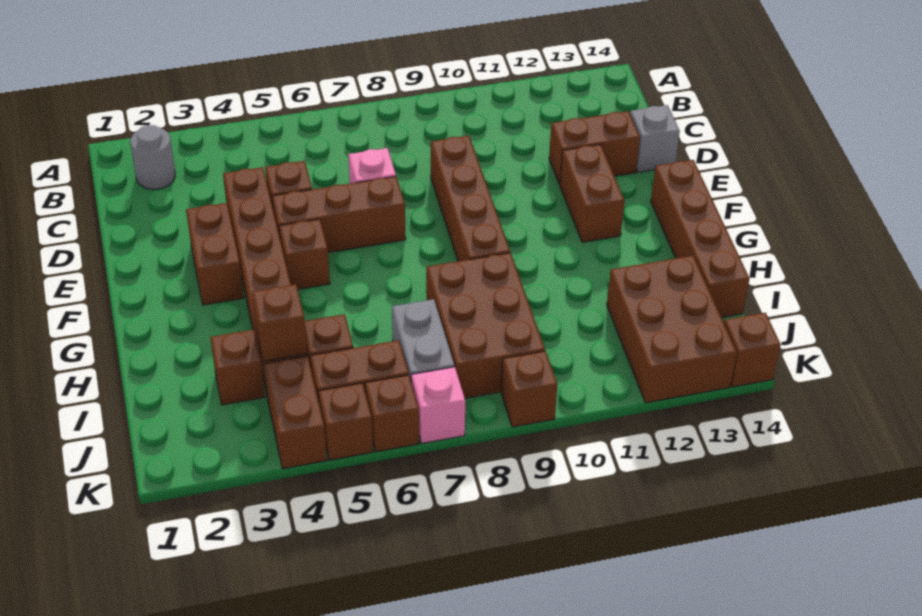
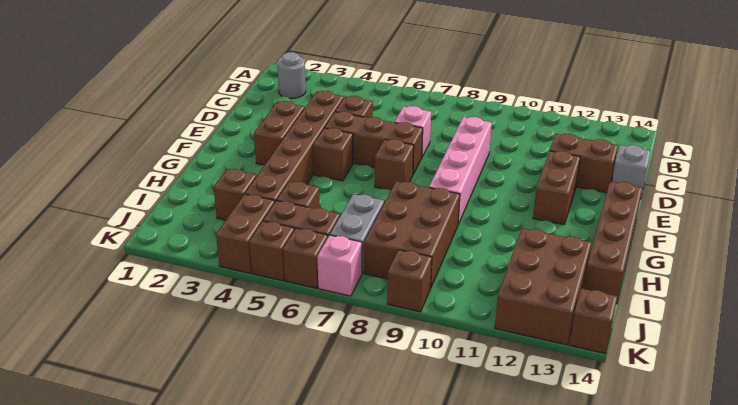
brown 1x4 brick [431,136,510,261] -> pink 1x4 brick [429,117,492,224]
brown 1x1 brick [252,284,307,361] -> brown 1x1 brick moved to [375,139,414,190]

